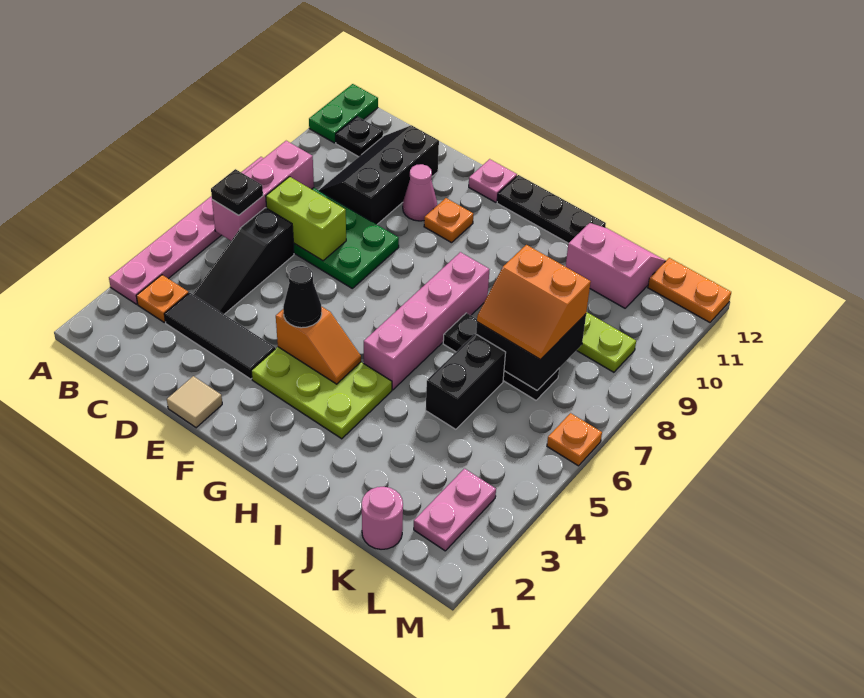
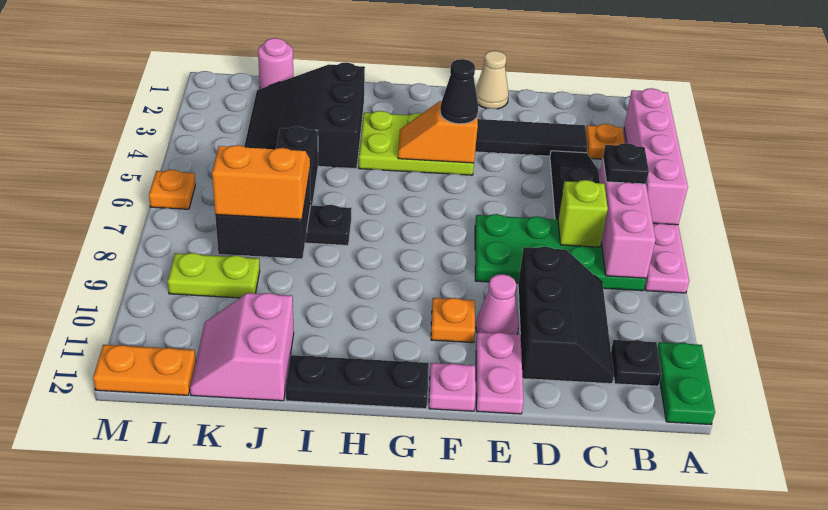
lime 1x2 brick [266,177,346,261] -> lime 1x1 brick [558,180,608,247]
tan 1x1 tile [167,376,222,428] -> tan 1x1 cone [476,51,509,109]
pink 1x4 brick [364,252,490,390] -> pink 1x4 brick moved to [624,88,688,225]
none -> black 3x3 slope [244,62,365,169]
pink 2x2 slope [566,223,665,308] -> pink 2x2 slope turned to [190,293,294,401]
pink 1x2 plate [414,469,496,551] -> pink 1x2 plate moved to [476,332,524,414]

